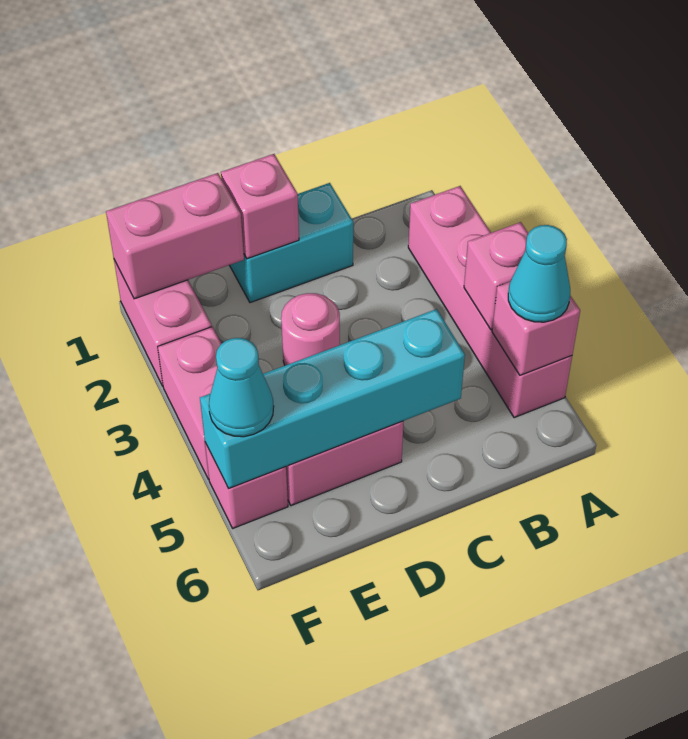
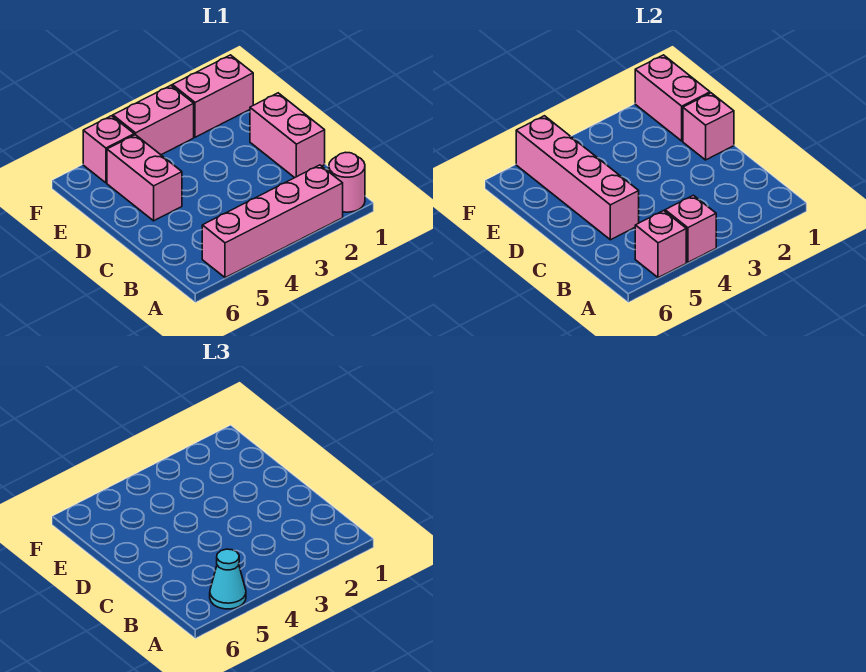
cyan 1x2 brick [230,183,353,303] -> pink 1x2 brick [250,93,325,178]
cyan 1x4 brick [200,309,465,488] -> pink 1x4 brick [516,116,639,240]
pink 1x1 round brick [281,293,340,366] -> pink 1x1 round brick moved to [329,152,365,212]
cyan 1x1 cone [209,338,274,437] -> none

